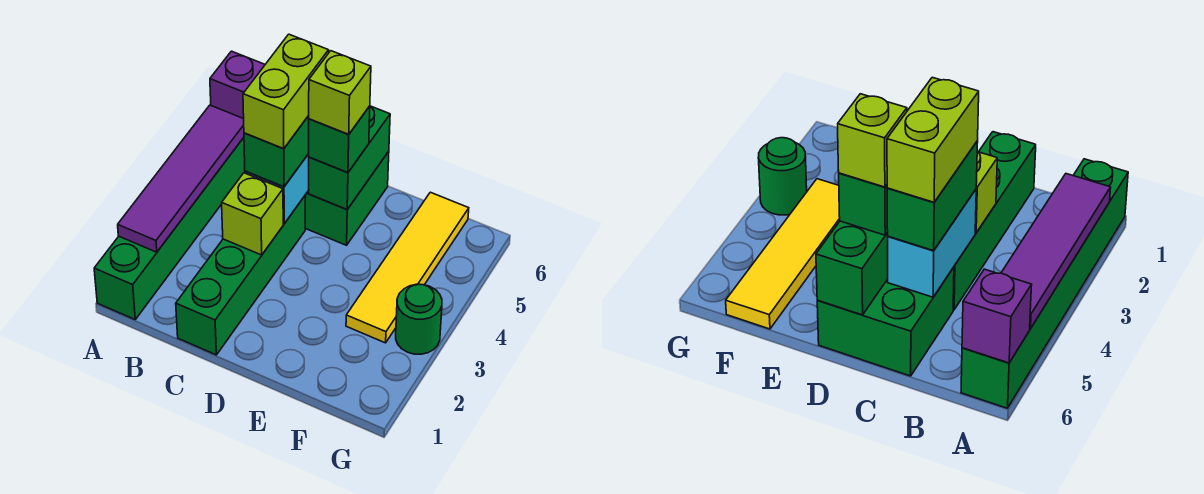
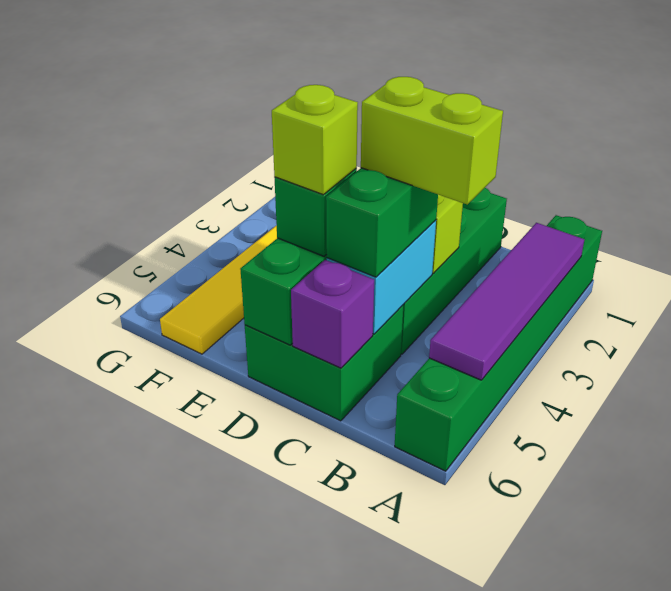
purple 1x1 brick [210,51,265,119] -> purple 1x1 brick moved to [291,260,374,368]
lime 1x2 brick [243,34,329,149] -> lime 1x2 brick turned to [361,77,503,205]
green 1x1 round brick [396,284,442,354] -> none

